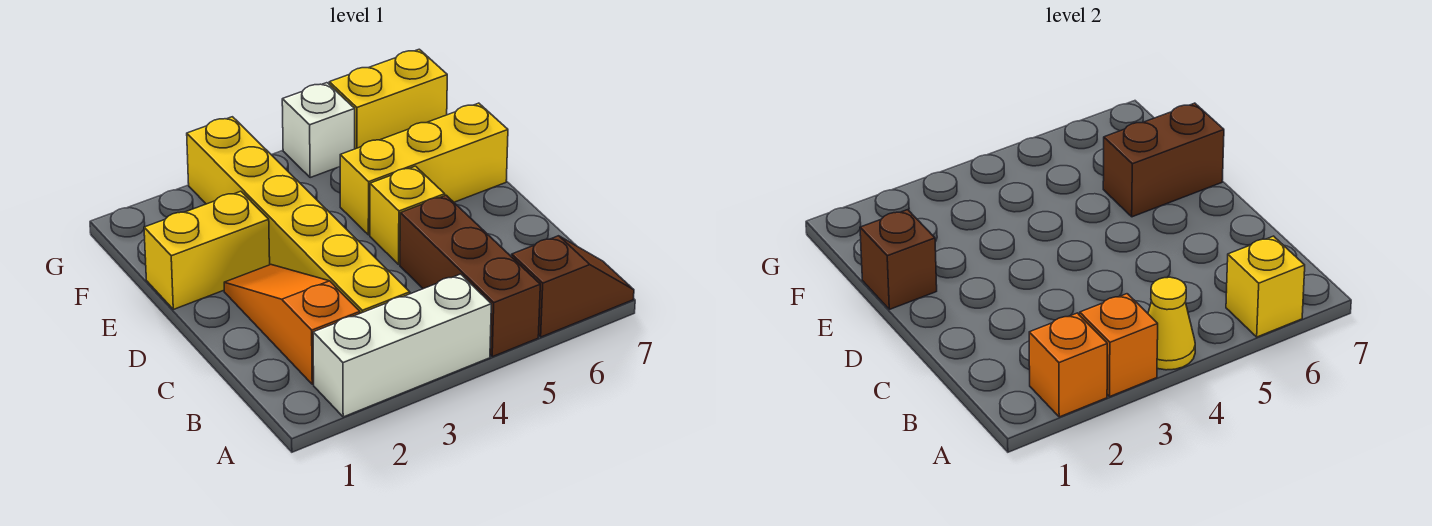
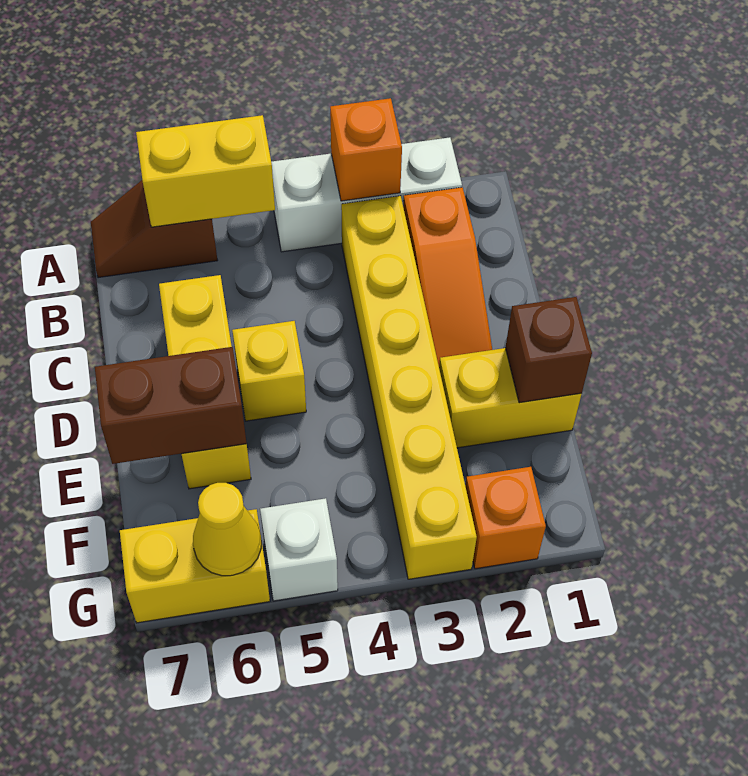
orange 1x1 brick [1029,313,1107,417] -> orange 1x1 brick moved to [465,467,546,569]
yellow 1x1 cone [1148,277,1195,370] -> yellow 1x1 cone moved to [193,483,261,576]
brown 1x3 brick [400,195,540,357] -> none
yellow 1x1 brick [1226,236,1305,337] -> yellow 1x2 brick [136,115,275,227]
yellow 1x3 brick [340,103,508,235] -> yellow 1x3 brick turned to [159,275,251,489]

